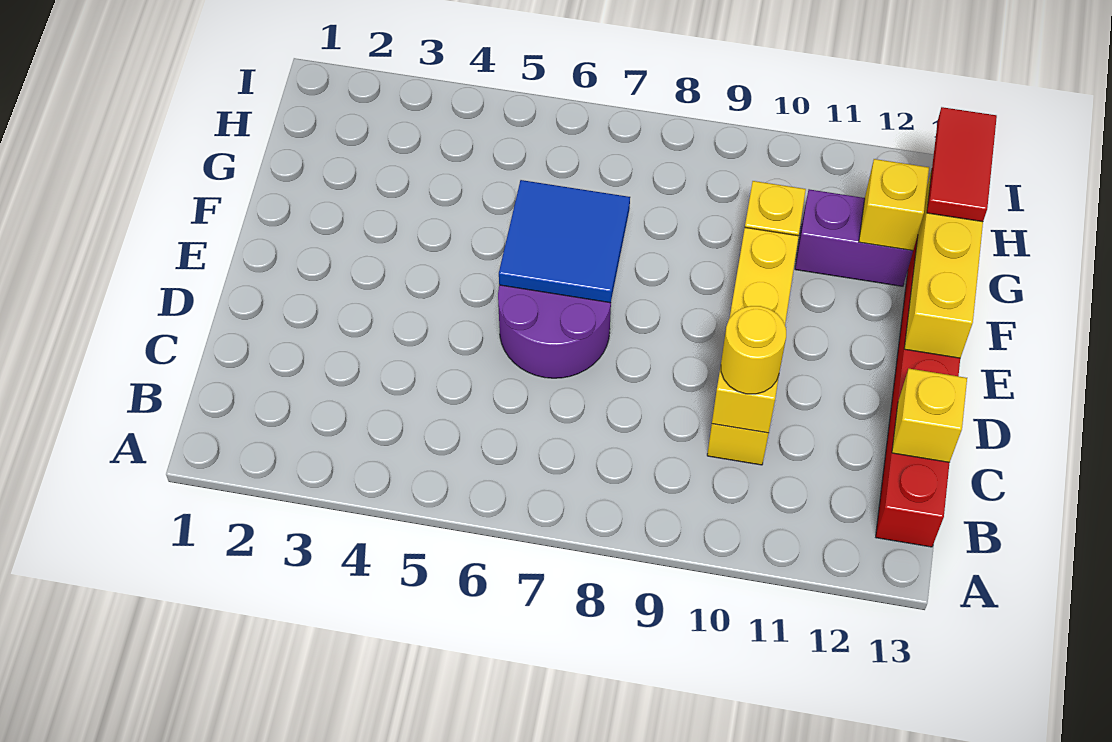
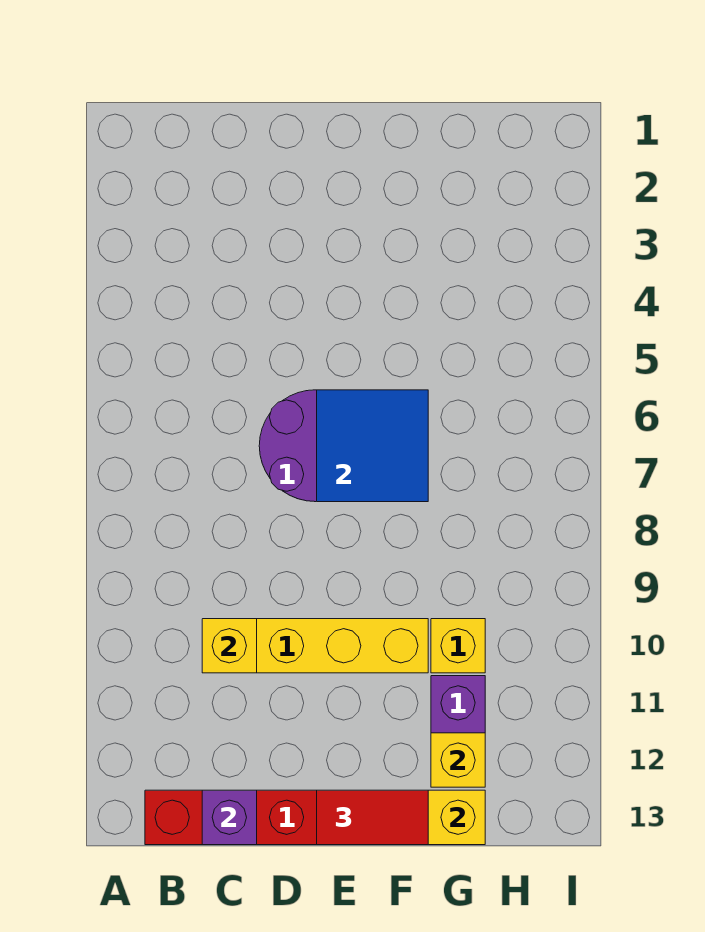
yellow 1x1 round brick [721,306,786,394] -> none
yellow 1x1 brick [892,369,967,462] -> purple 1x1 brick [202,790,257,845]
red 1x2 tile [927,107,997,222] -> red 1x2 tile moved to [317,790,428,845]

